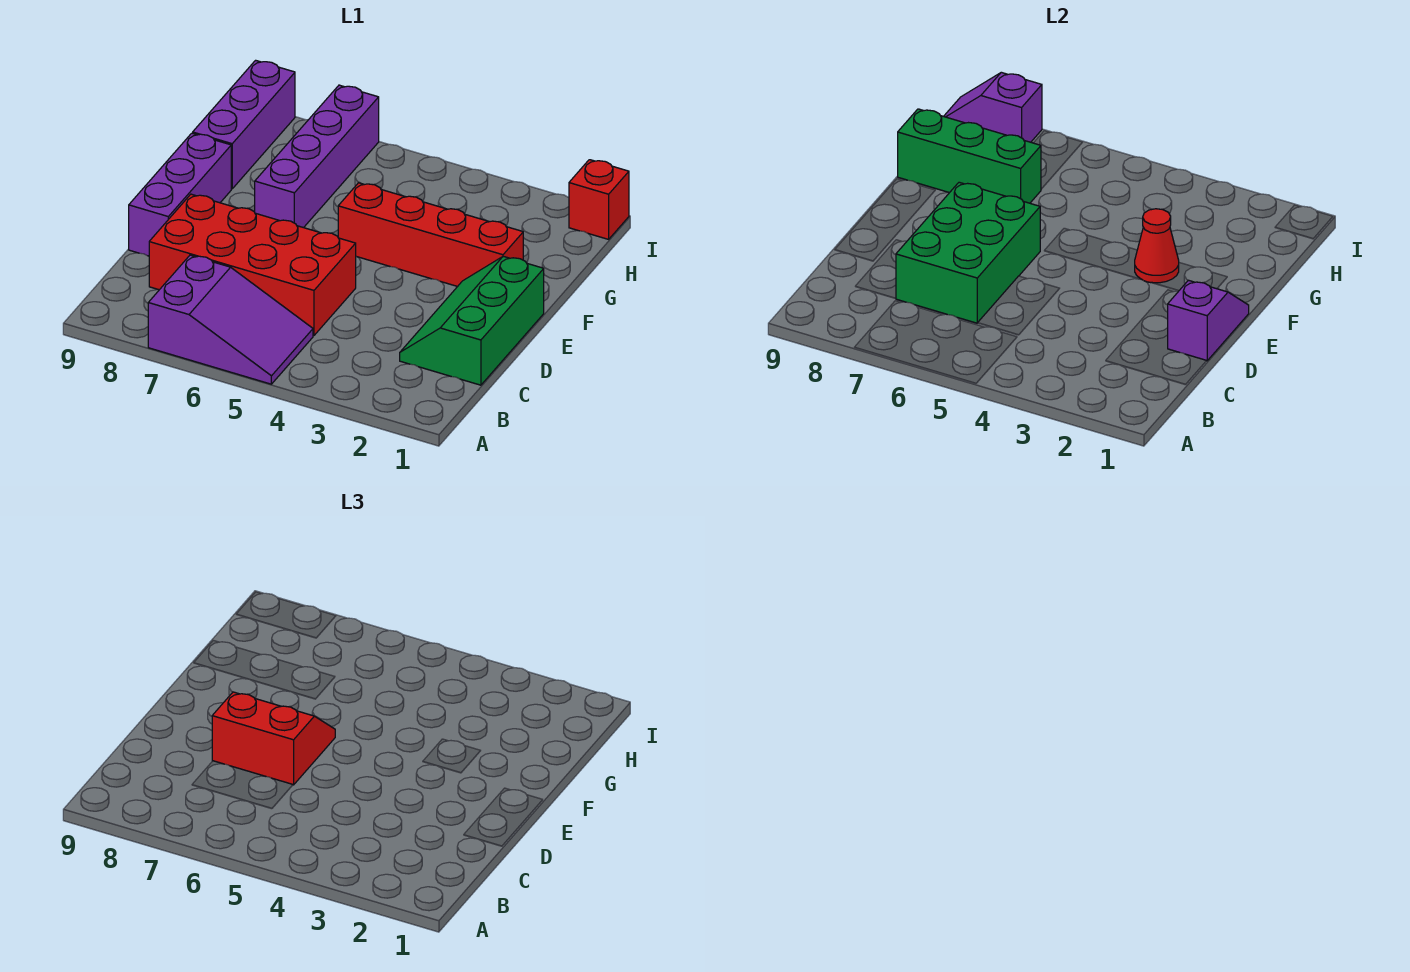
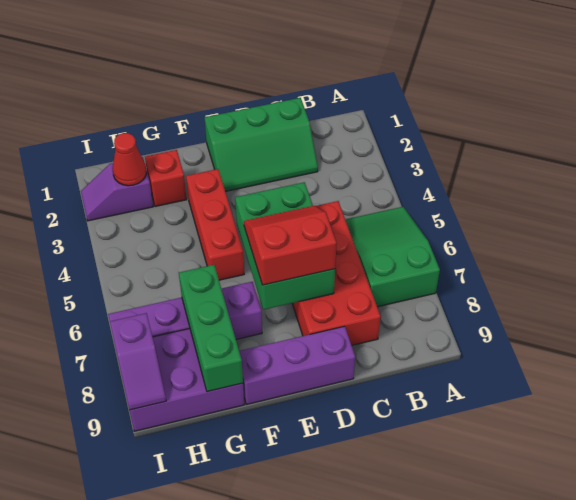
purple 2x3 slope [148,255,313,384] -> green 2x3 slope [345,207,440,307]
green 2x3 brick [896,182,1040,323] -> green 2x3 brick turned to [235,182,335,310]
purple 1x2 slope [1168,280,1249,361] -> purple 1x2 slope moved to [81,157,153,221]
red 2x2 slope [212,692,335,785] -> red 2x2 slope turned to [244,206,337,285]
red 1x4 brick [338,183,523,287] -> red 1x3 brick [186,169,244,280]
red 1x1 cone [1135,209,1179,283] -> red 1x1 cone moved to [113,133,146,186]
purple 1x3 brick [193,60,295,189] -> purple 2x3 brick [130,328,244,431]
red 1x1 brick [569,160,629,239] -> red 1x1 brick moved to [145,150,187,206]

